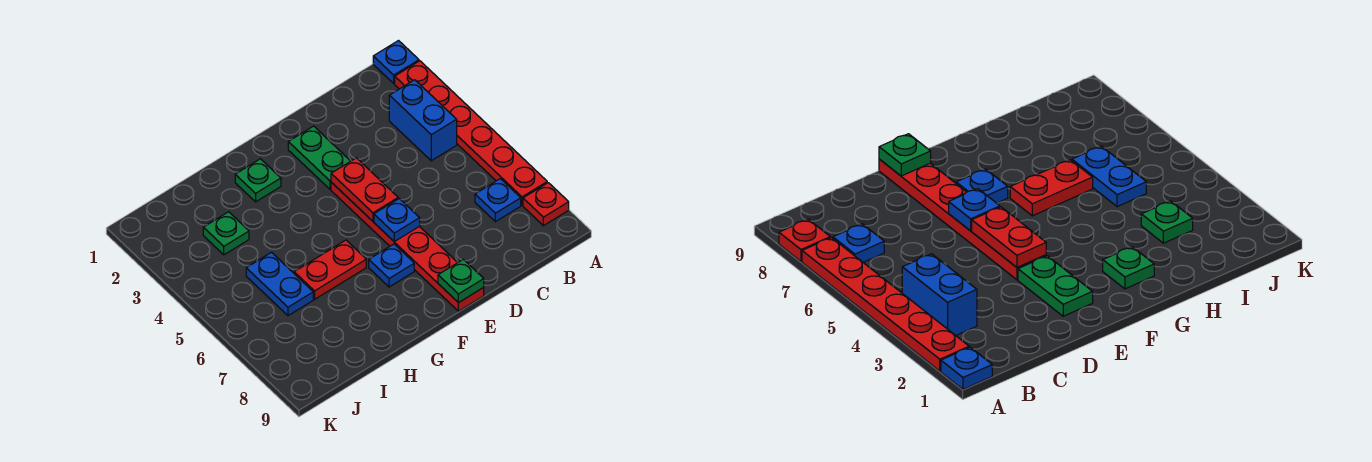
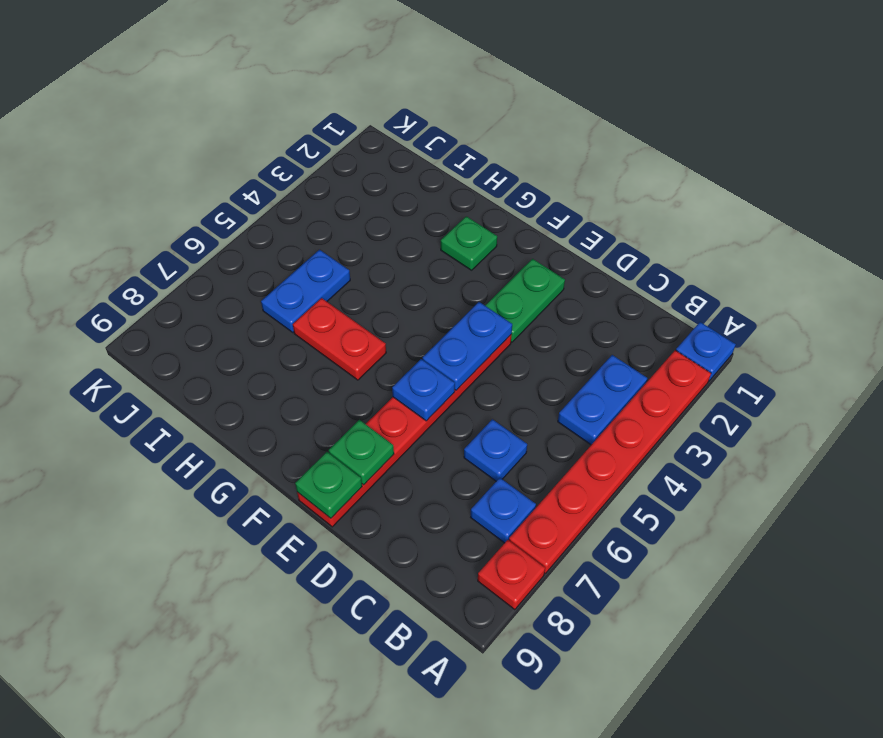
blue 1x2 brick [389,80,457,161] -> blue 1x2 plate [558,355,647,445]
red 1x2 plate [331,158,398,221] -> blue 1x2 plate [423,302,512,390]
blue 1x1 plate [369,244,414,287] -> blue 1x1 plate moved to [464,419,527,481]
green 1x1 plate [203,212,249,255] -> green 1x1 plate moved to [329,420,394,485]

